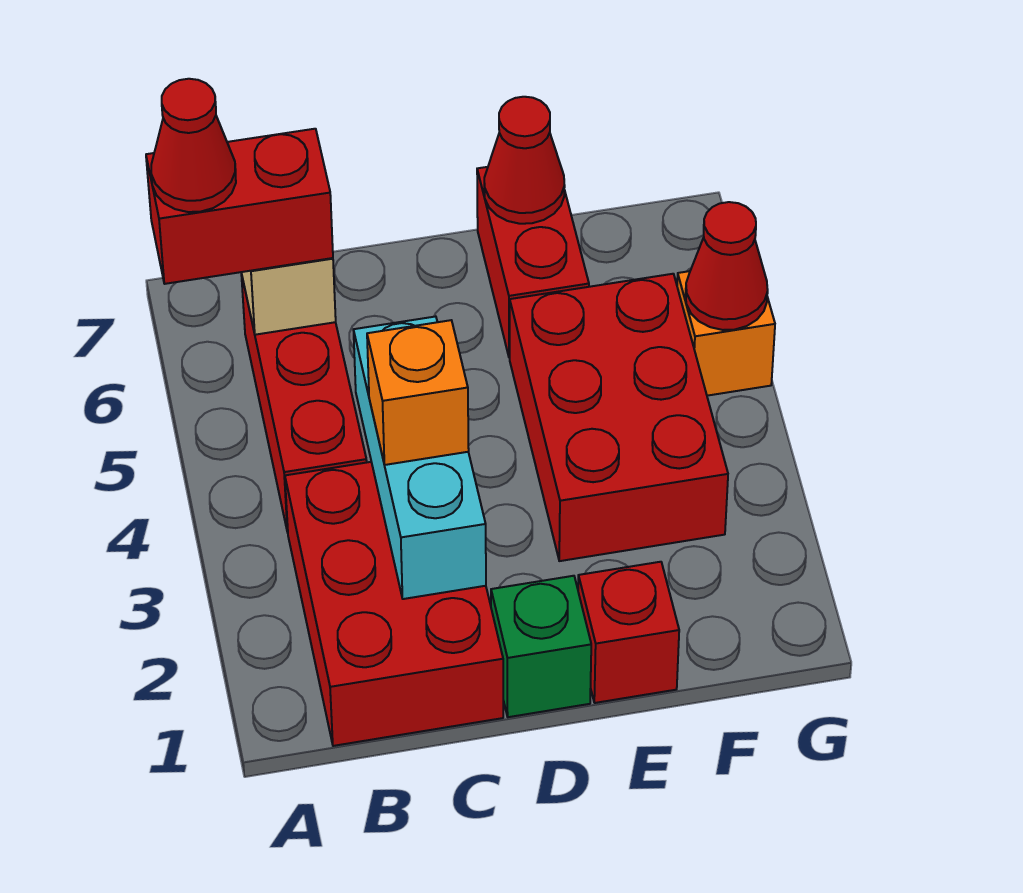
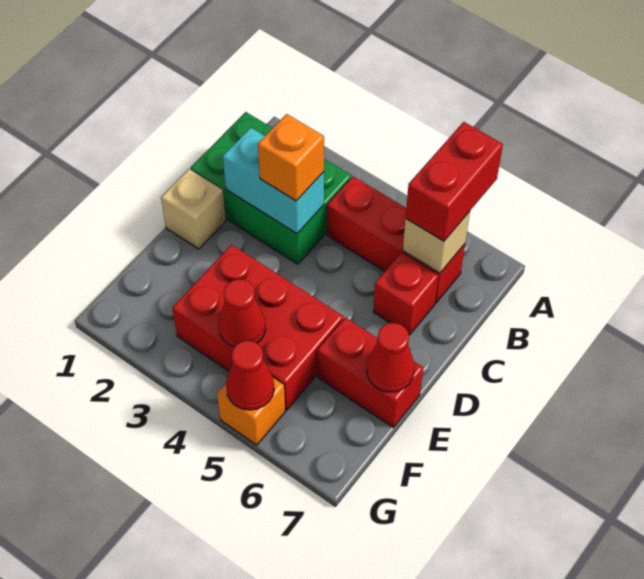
red 1x1 cone [151,79,236,212] -> red 1x1 cone moved to [219,279,266,347]
red 2x3 brick [285,462,503,746] -> green 2x3 brick [191,112,351,264]
cyan 1x3 brick [354,317,486,599] -> cyan 1x2 brick [223,128,324,234]
green 1x1 brick [491,576,591,717] -> tan 1x1 brick [161,169,226,249]
red 1x1 brick [578,562,679,703] -> red 1x1 brick moved to [373,253,438,335]

